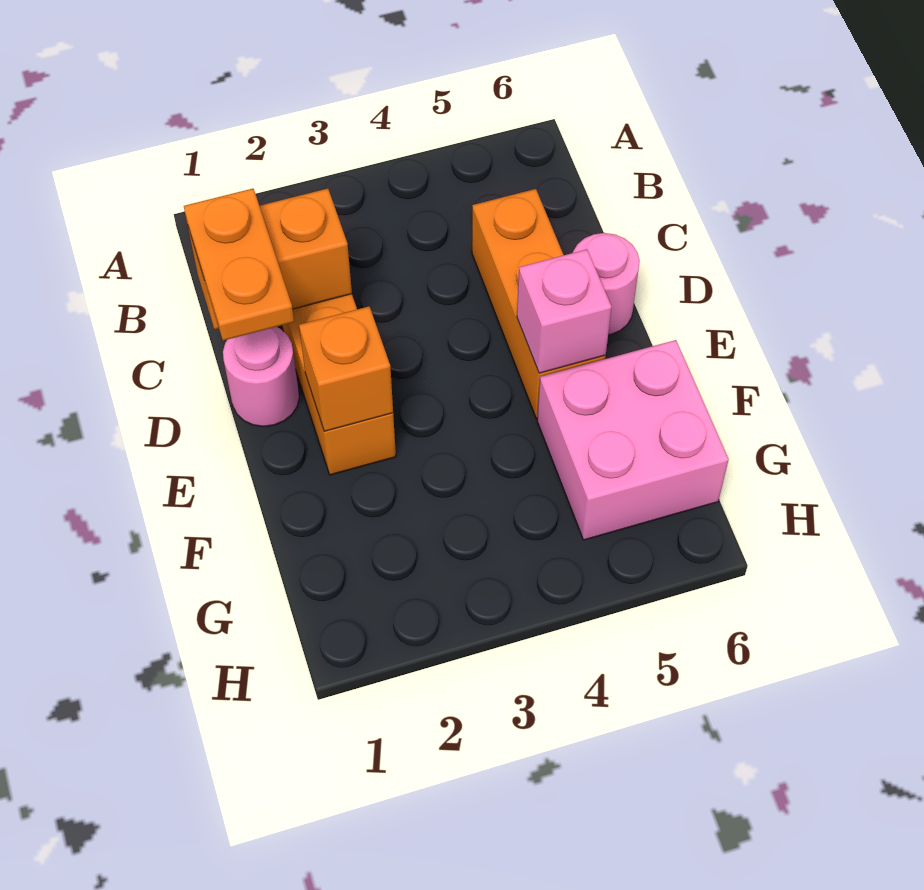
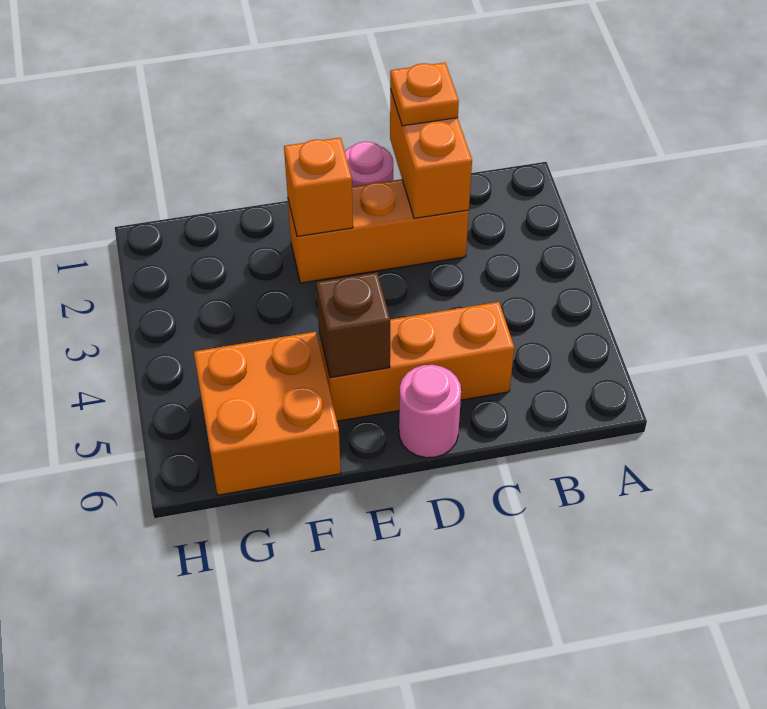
orange 1x2 plate [184,189,294,341] -> orange 1x1 plate [390,63,459,126]
pink 1x1 brick [517,249,612,373] -> brown 1x1 brick [316,273,390,378]
pink 2x2 brick [537,340,729,540] -> orange 2x2 brick [194,332,341,495]

